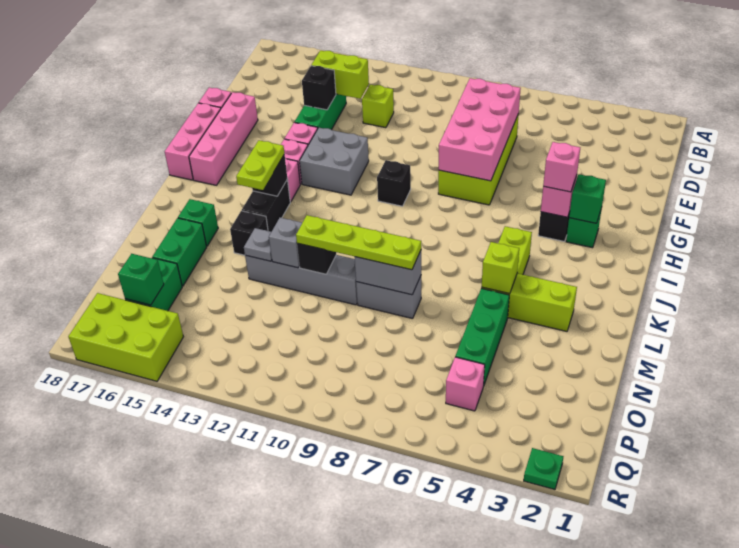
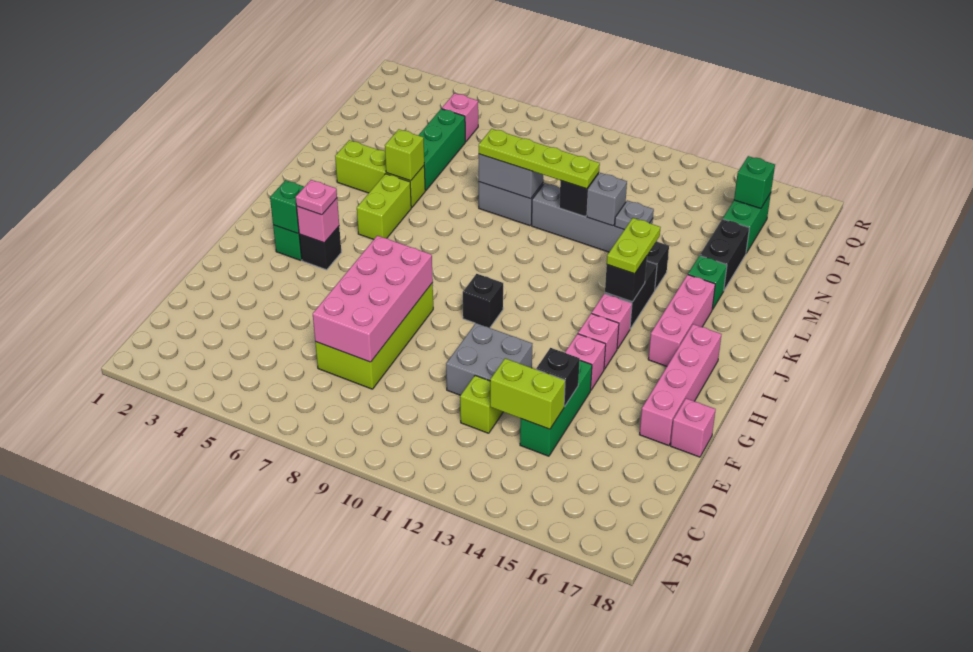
grey 2x2 brick [300,128,369,195] -> grey 2x2 brick moved to [446,323,532,395]
pink 1x3 brick [165,103,221,180] -> pink 1x3 brick moved to [648,275,715,366]
pink 1x1 brick [543,142,580,192] -> pink 1x1 plate [296,180,337,215]
green 1x2 brick [152,218,207,286] -> black 1x2 brick [700,219,749,290]
lime 2x3 brick [68,293,183,381] -> none
green 1x1 plate [524,448,564,490] -> none

